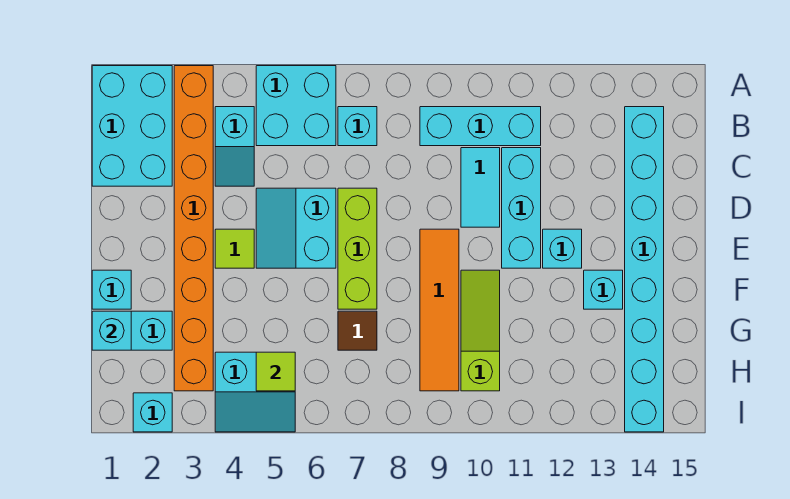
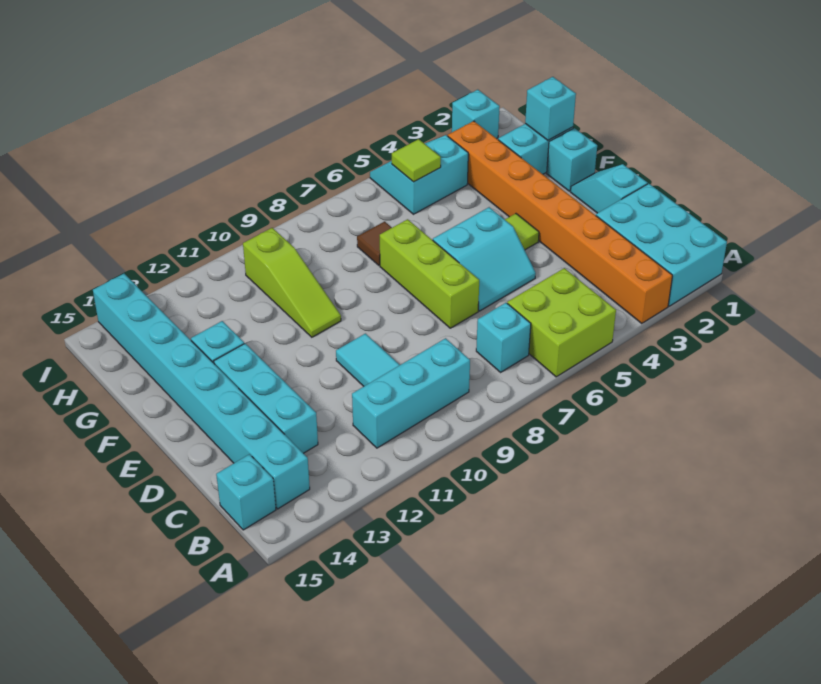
cyan 2x2 brick [256,66,336,146] -> lime 2x2 brick [507,268,616,377]
cyan 1x2 slope [215,107,254,186] -> cyan 1x2 slope moved to [571,164,647,213]
cyan 1x3 brick [502,148,541,268] -> cyan 1x3 brick moved to [214,343,318,453]
cyan 2x2 slope [256,188,336,268] -> cyan 2x2 slope turned to [433,207,536,311]
orange 1x4 tile [420,229,459,391] -> none
cyan 1x1 brick [543,229,582,268] -> cyan 1x1 brick moved to [216,454,276,530]

